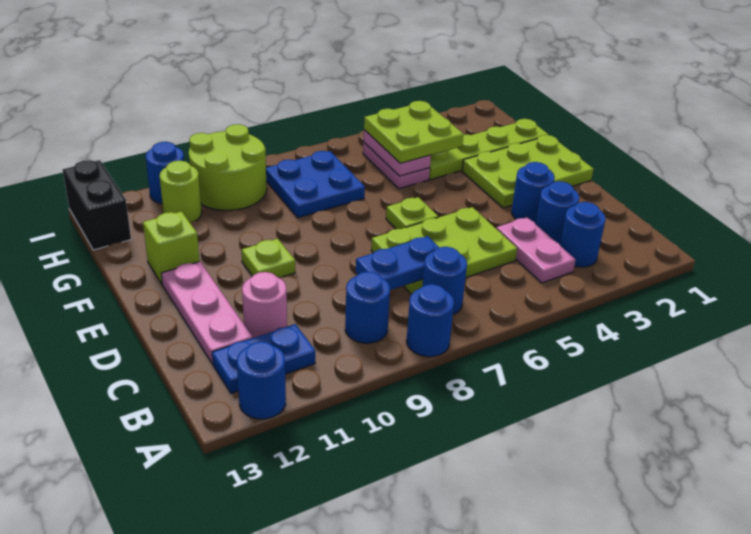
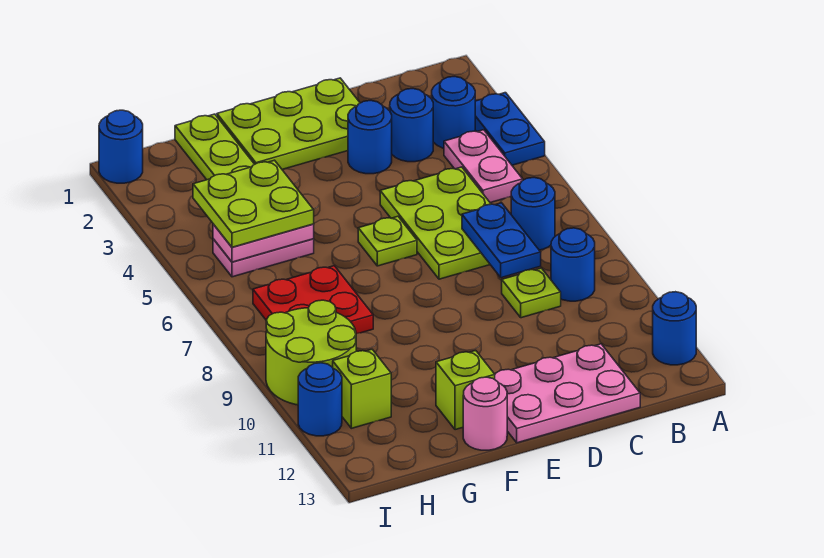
blue 1x1 round brick [407,284,454,357] -> blue 1x1 round brick moved to [99,110,143,183]
pink 1x2 plate [496,217,576,283] -> pink 1x2 plate turned to [444,130,523,203]
blue 1x2 plate [212,324,315,393] -> blue 1x2 plate moved to [475,93,545,165]
pink 1x1 round brick [242,272,287,338] -> pink 1x1 round brick moved to [463,377,507,450]
pink 1x3 plate [161,262,253,364] -> pink 2x3 plate [495,344,640,443]
lime 2x3 plate [462,135,593,208] -> lime 2x3 plate turned to [217,78,360,169]
lime 1x1 plate [241,239,295,278] -> lime 1x1 plate moved to [502,268,561,318]
blue 2x2 plate [266,151,365,218] -> red 2x2 plate [253,266,373,334]
lime 1x1 round brick [160,161,202,222] -> lime 1x1 brick [333,349,391,428]
black 1x2 brick [63,160,131,250] -> none

